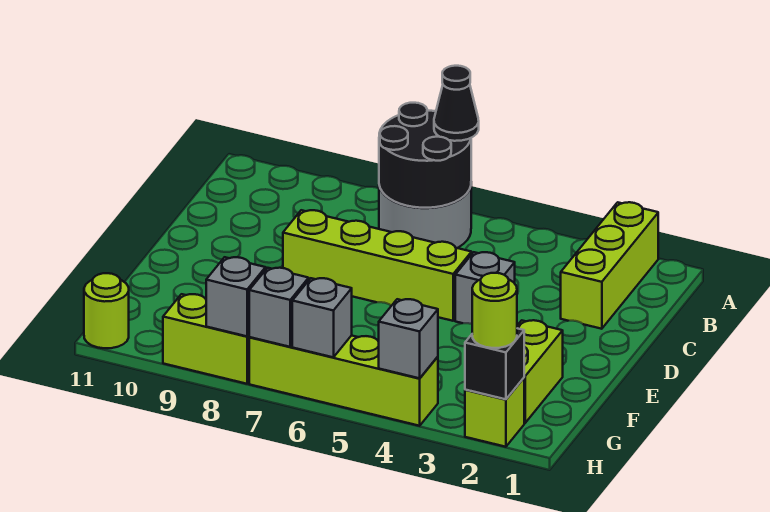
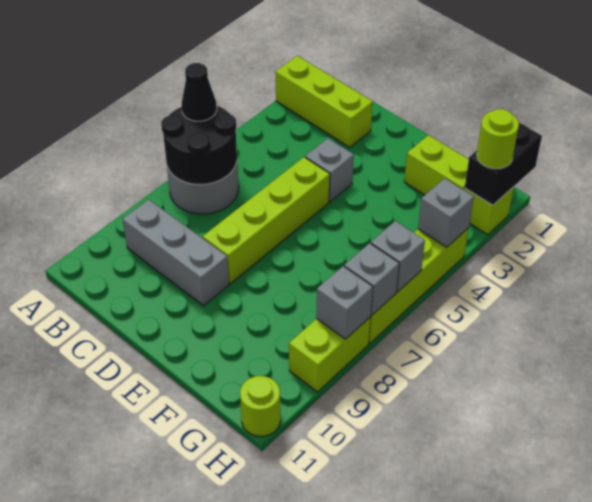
none -> grey 1x3 brick [123,199,229,306]
black 1x1 brick [465,328,524,399] -> black 1x2 brick [465,123,542,205]

